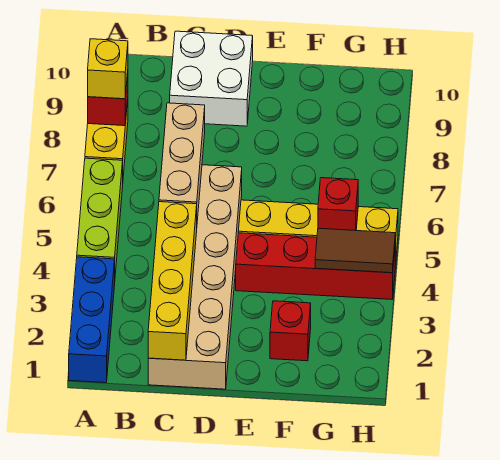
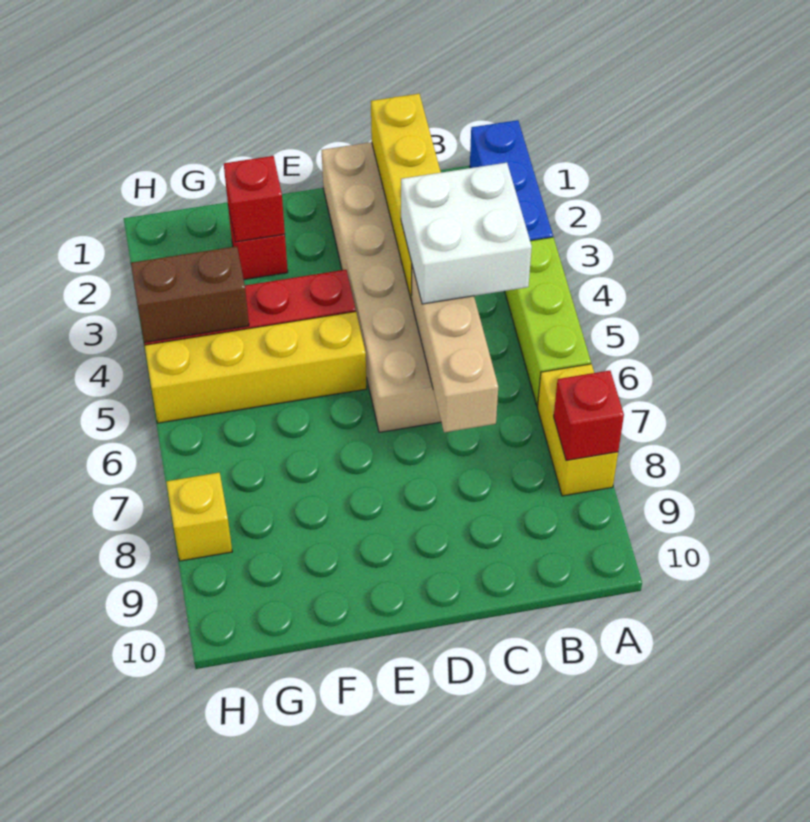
yellow 1x1 brick [88,39,128,99] -> yellow 1x1 brick moved to [166,473,232,561]
white 2x2 brick [170,31,253,126] -> white 2x2 brick moved to [401,163,532,304]
brown 1x2 tile [315,228,395,273] -> brown 1x2 brick [131,246,249,343]
red 1x1 brick [318,178,358,230] -> red 1x1 brick moved to [224,156,285,242]

